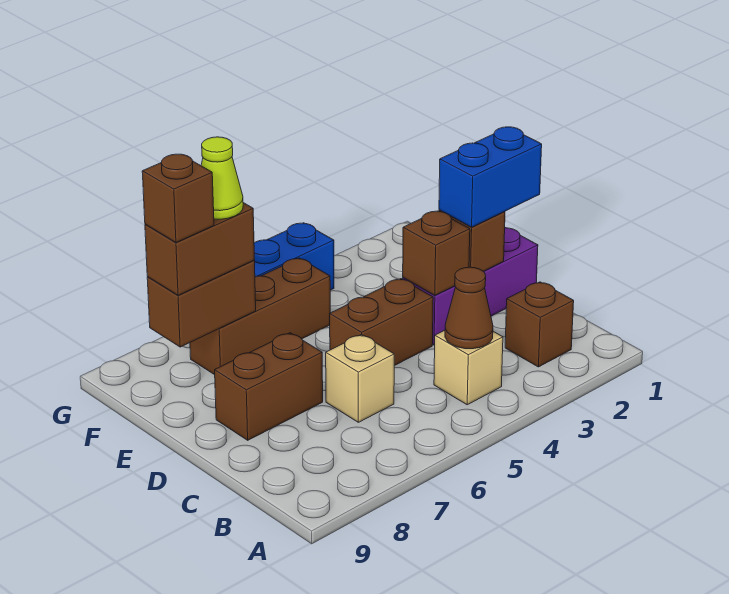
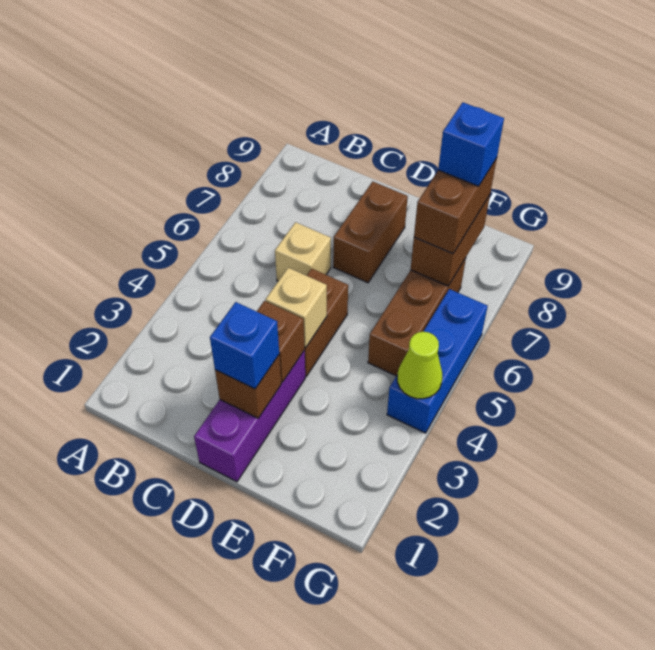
brown 1x1 brick [505,282,574,367] -> none
tan 1x1 brick [434,330,503,405] -> tan 1x1 brick moved to [266,268,327,348]
brown 1x1 cone [445,267,493,349] -> none
blue 1x2 brick [439,127,542,227] -> blue 1x1 brick [210,302,279,389]
lime 1x1 cone [201,137,243,219] -> lime 1x1 cone moved to [397,332,442,399]
brown 1x1 brick [142,154,214,242] -> blue 1x1 brick [438,102,504,186]

